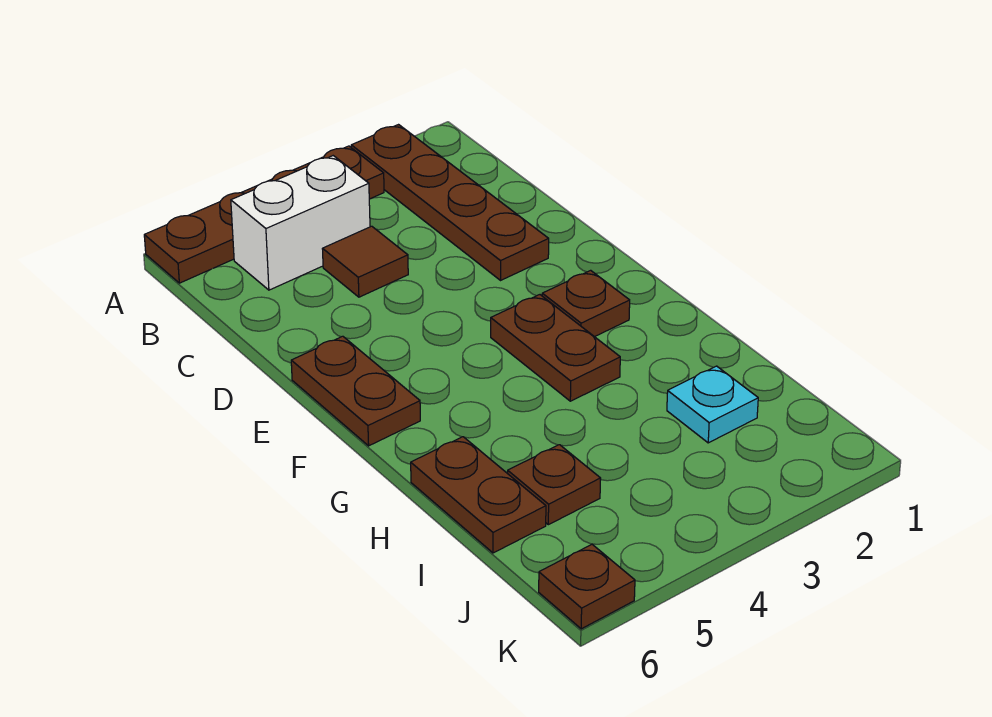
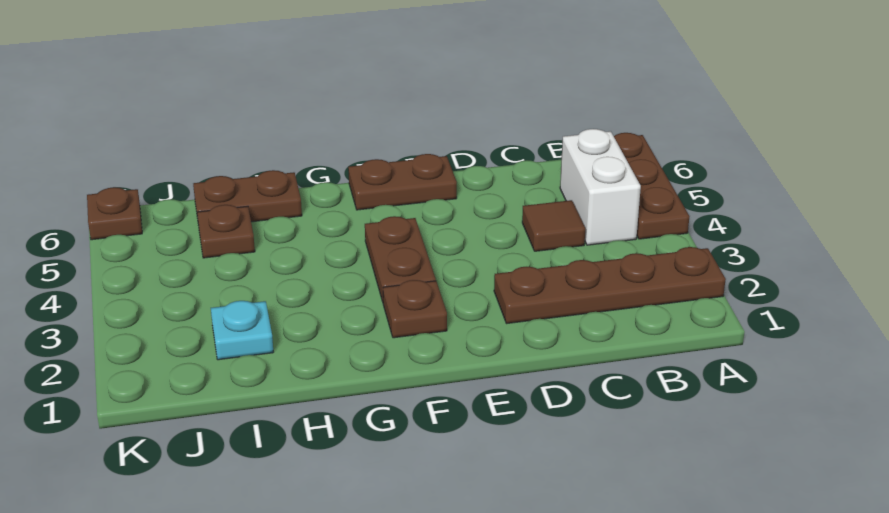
brown 1x4 plate [144,146,384,283] -> brown 1x3 plate [614,133,689,239]
brown 1x2 plate [491,295,620,401] -> brown 1x2 plate turned to [365,216,436,302]

